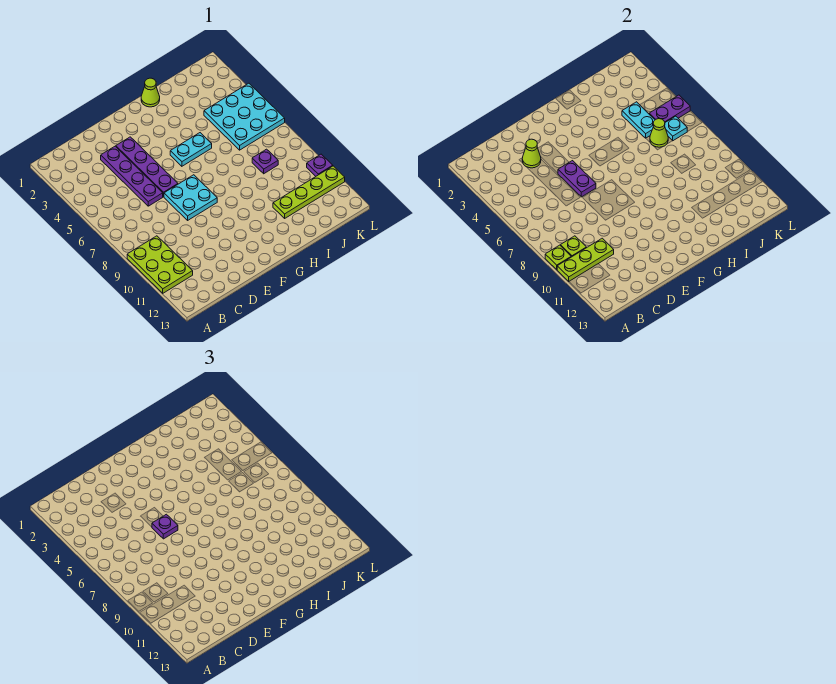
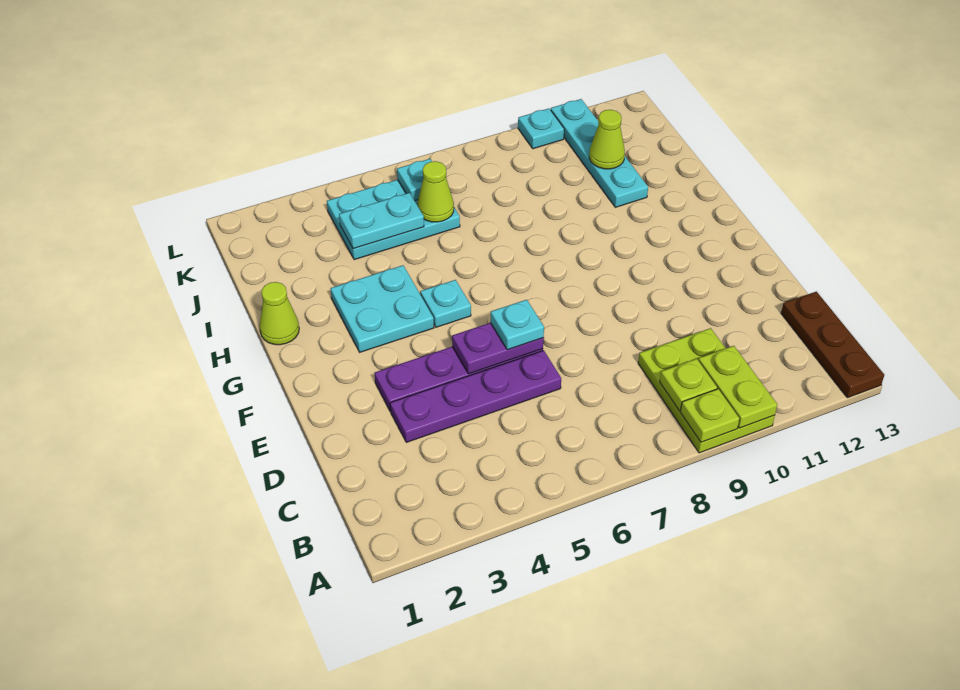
lime 2x3 plate [127,236,193,293] -> lime 2x3 plate turned to [638,328,775,453]
lime 1x3 plate [557,238,614,282] -> lime 1x2 plate [698,346,777,428]
none -> brown 1x3 plate [781,292,884,398]
lime 1x1 cone [522,139,541,168] -> lime 1x1 cone moved to [589,110,625,169]
purple 1x1 plate [152,514,178,539] -> cyan 1x1 plate [490,300,544,350]
cyan 2x2 plate [164,175,217,220] -> cyan 2x2 plate moved to [330,265,434,352]
cyan 1x2 plate [170,133,212,166] -> cyan 1x1 plate [420,280,471,327]
lime 1x4 plate [273,166,345,218] -> cyan 1x4 plate [551,99,648,207]
cyan 3x3 plate [204,83,285,150] -> cyan 2x3 plate [327,180,460,260]
purple 1x1 plate [252,149,278,174] -> none
purple 1x2 plate [649,95,690,122] -> none
purple 1x1 plate [307,154,333,176] -> cyan 1x1 plate [518,109,564,149]

